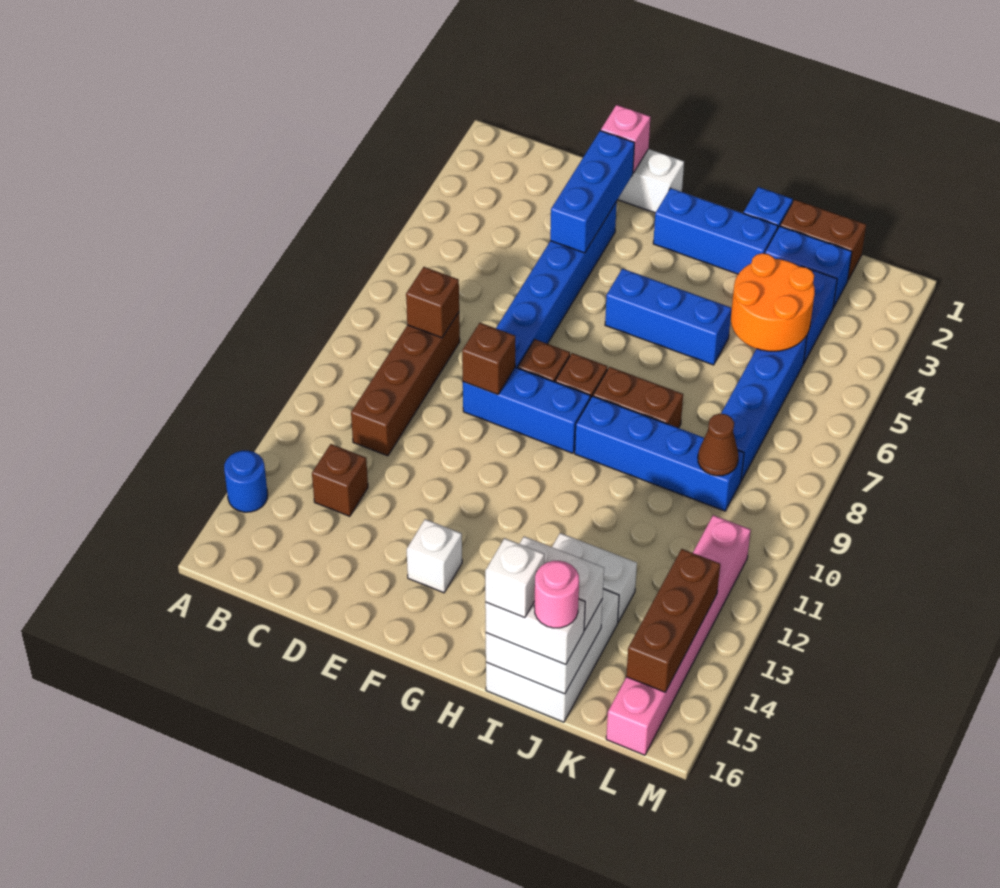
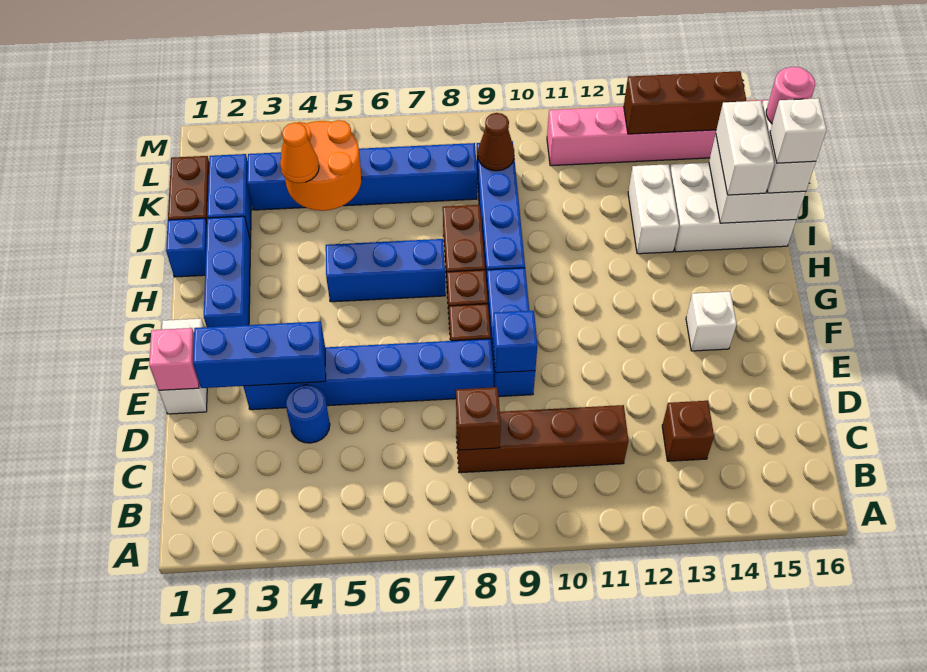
blue 1x1 round brick [224,451,268,512] -> blue 1x1 round brick moved to [286,385,330,443]
brown 1x1 brick [462,323,515,395] -> blue 1x1 brick [493,311,538,373]
blue 1x3 brick [605,269,732,365] -> blue 1x3 brick turned to [326,239,445,302]
none -> orange 1x1 cone [280,123,319,183]

